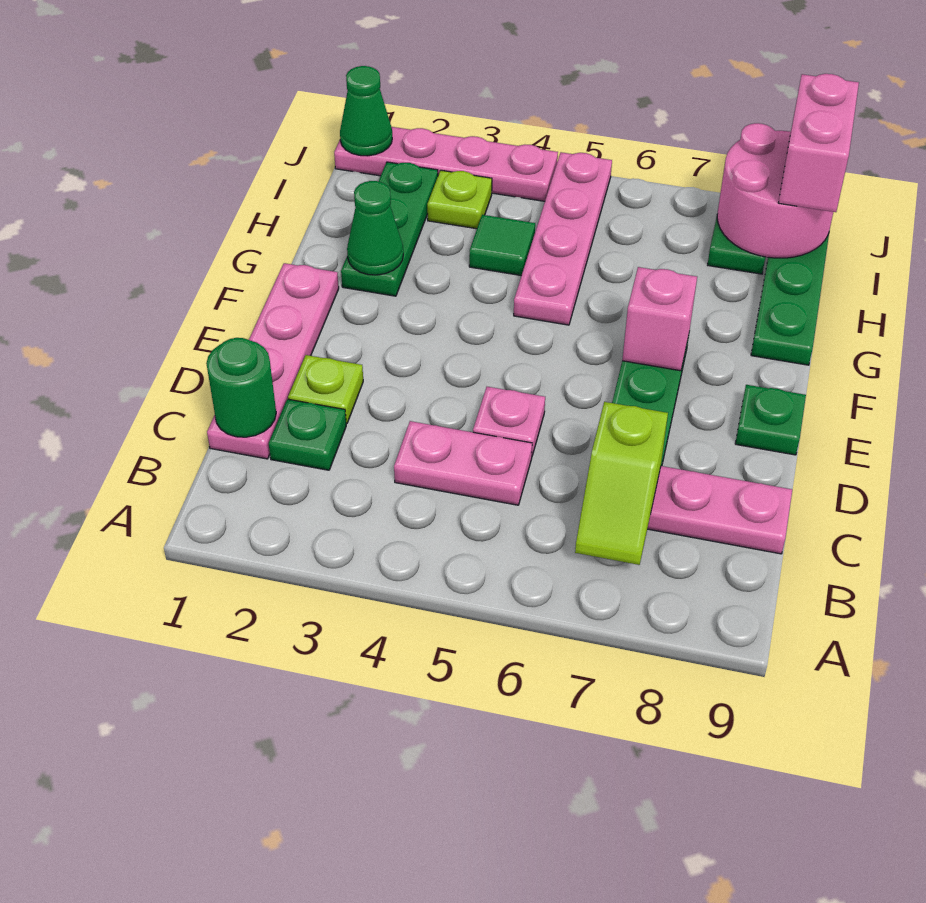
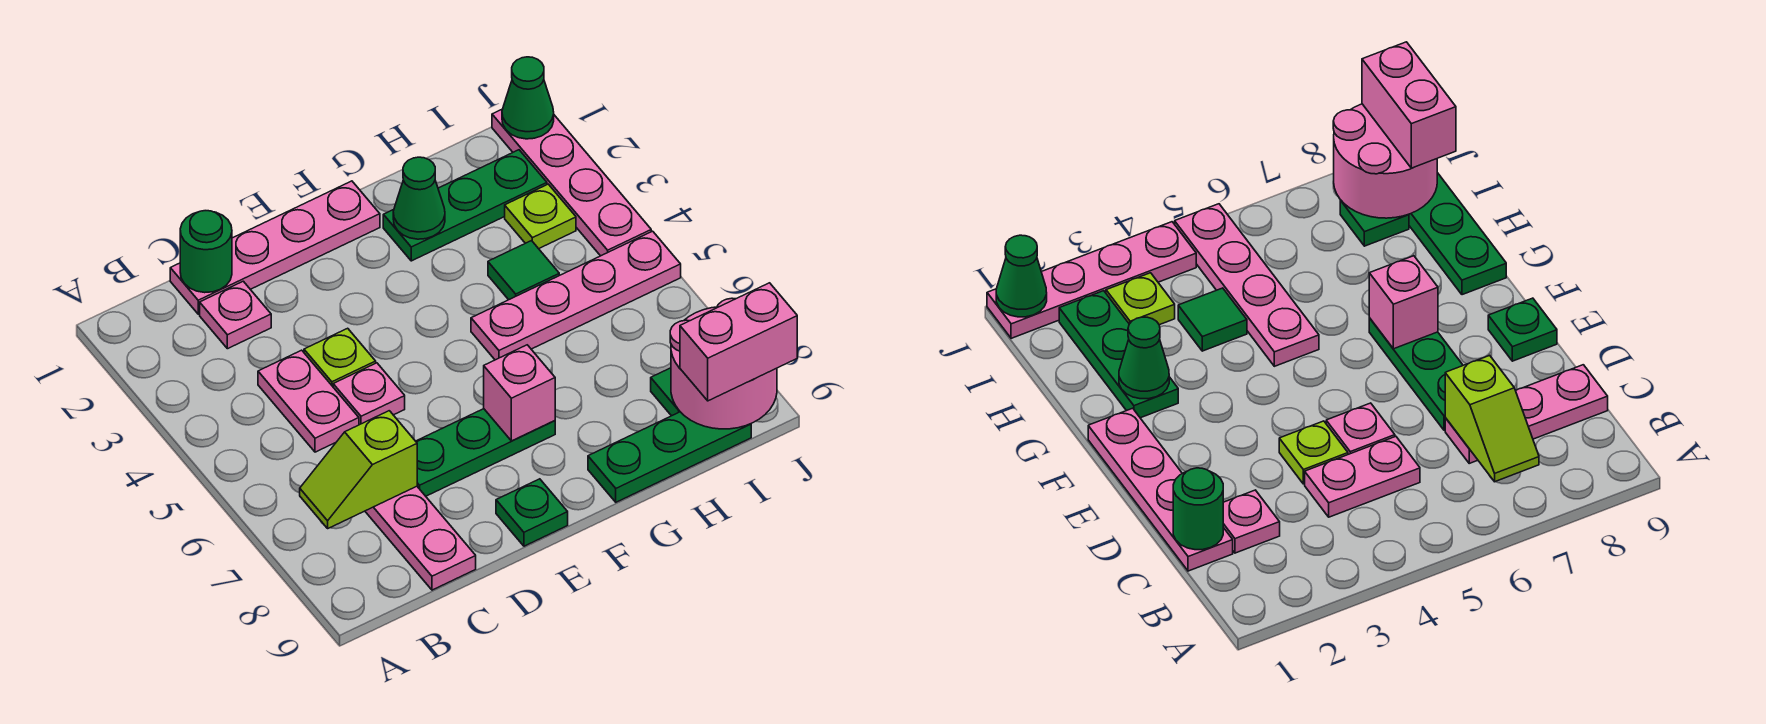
green 1x1 plate [269,399,346,470] -> pink 1x1 plate [200,281,271,349]
lime 1x1 plate [288,355,363,424] -> lime 1x1 plate moved to [304,328,376,386]

